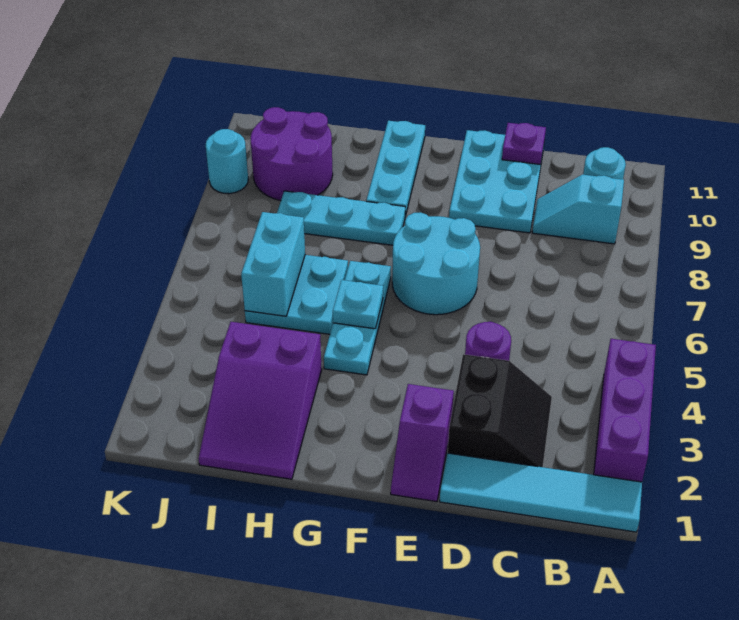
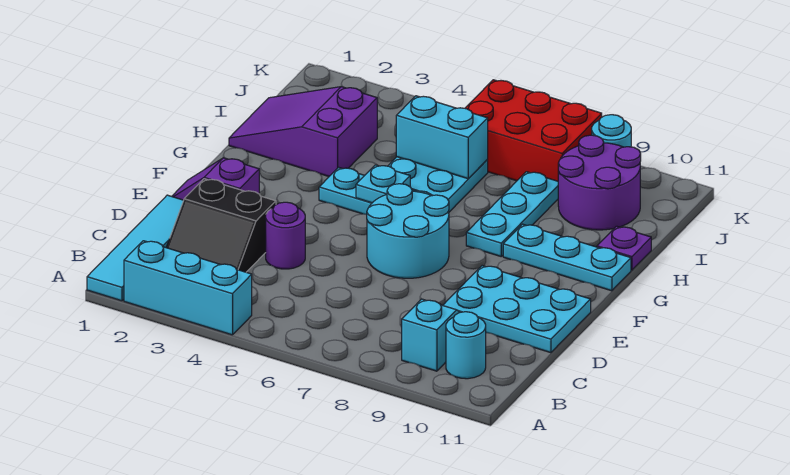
purple 1x3 brick [594,339,656,482] -> cyan 1x3 brick [124,241,252,335]
purple 1x1 plate [502,123,546,165] -> purple 1x1 plate moved to [597,226,651,270]
none -> red 2x3 brick [465,80,602,181]

